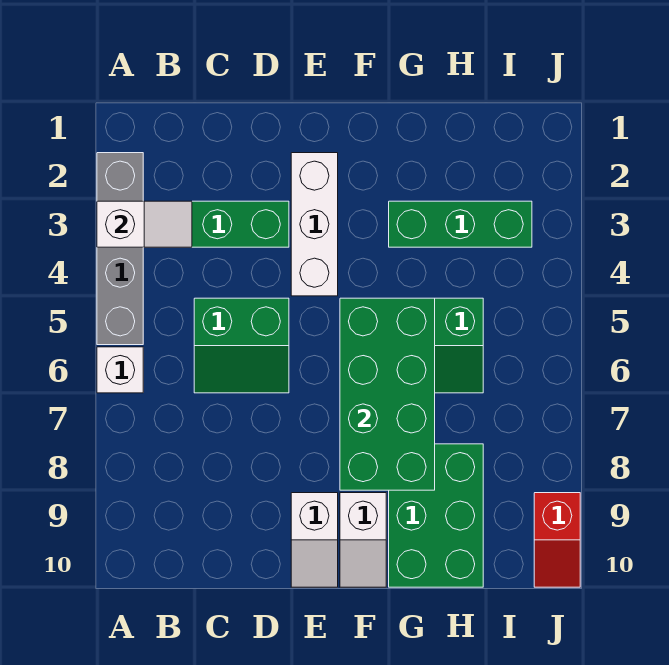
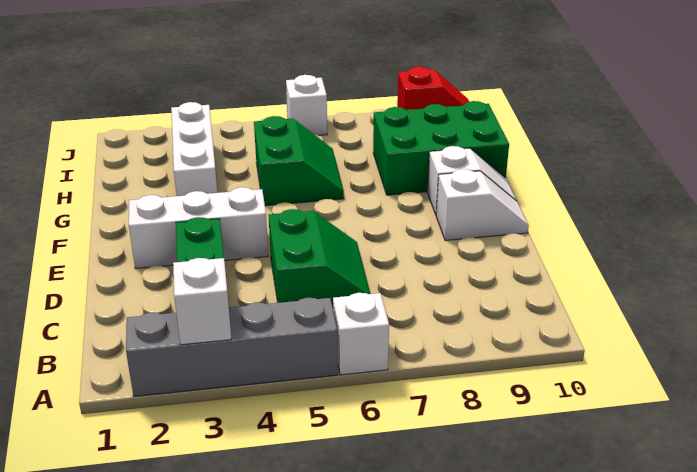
green 2x4 brick [340,298,435,490] -> none
green 1x3 brick [389,201,532,247] -> white 1x3 brick [171,102,217,196]
none -> white 1x1 brick [286,75,327,135]

